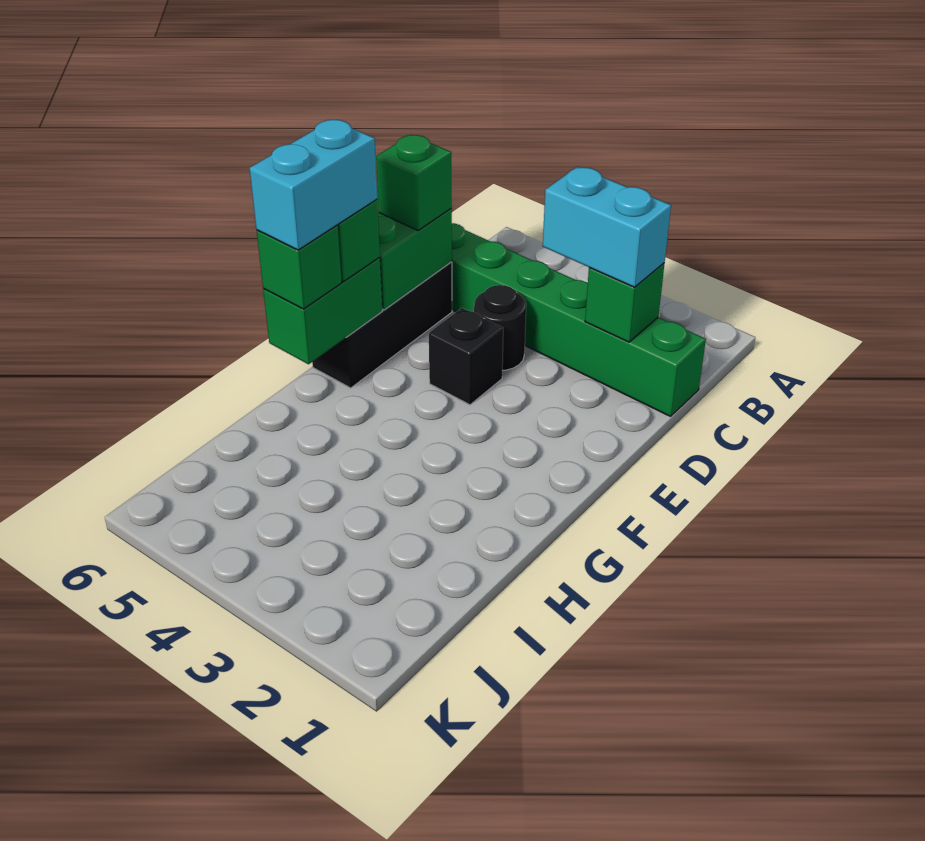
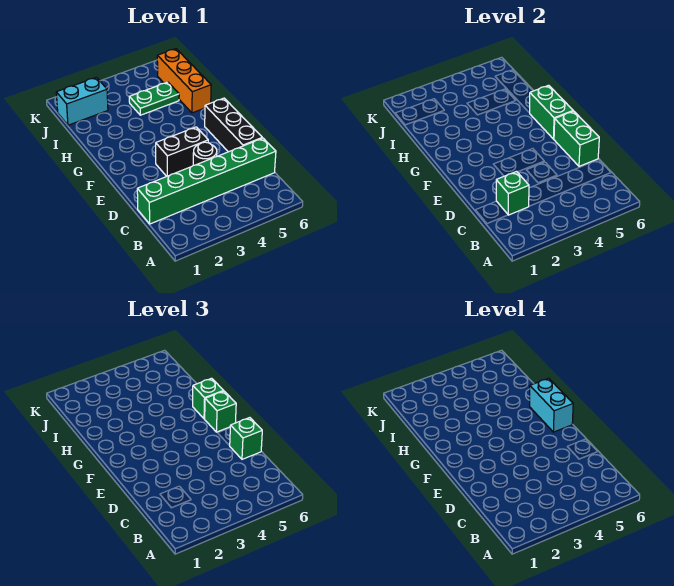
cyan 1x2 brick [543,167,671,287] -> cyan 1x2 brick moved to [56,77,108,125]
black 1x1 brick [429,308,503,405] -> black 1x2 brick [156,127,208,176]
none -> orange 1x3 brick [157,49,211,113]
none -> green 1x2 plate [129,82,179,115]

